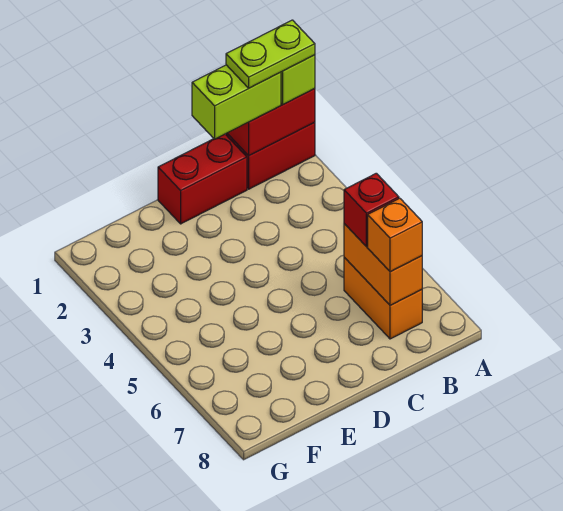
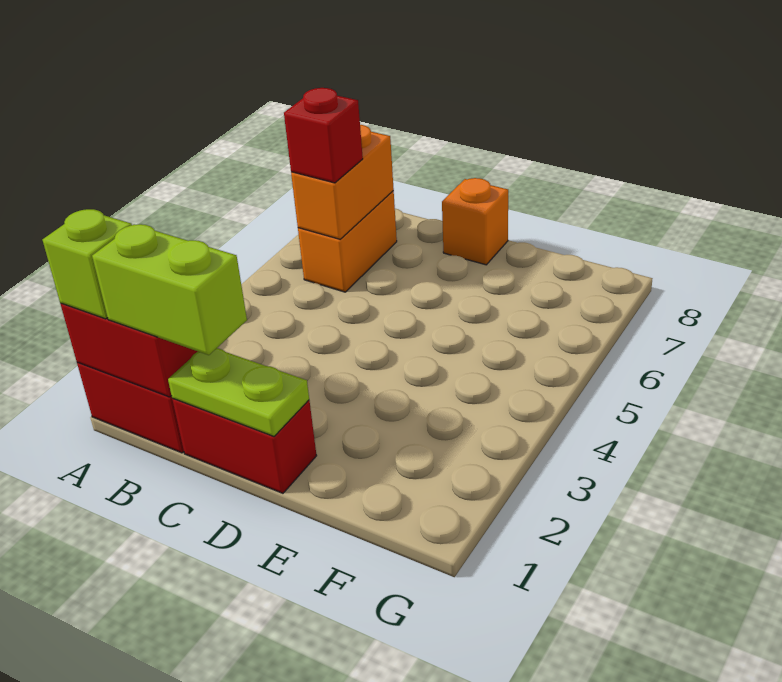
lime 1x2 plate [226,20,315,88] -> lime 1x2 plate moved to [168,348,309,436]
orange 1x1 brick [368,198,422,272] -> orange 1x1 brick moved to [442,178,508,265]

